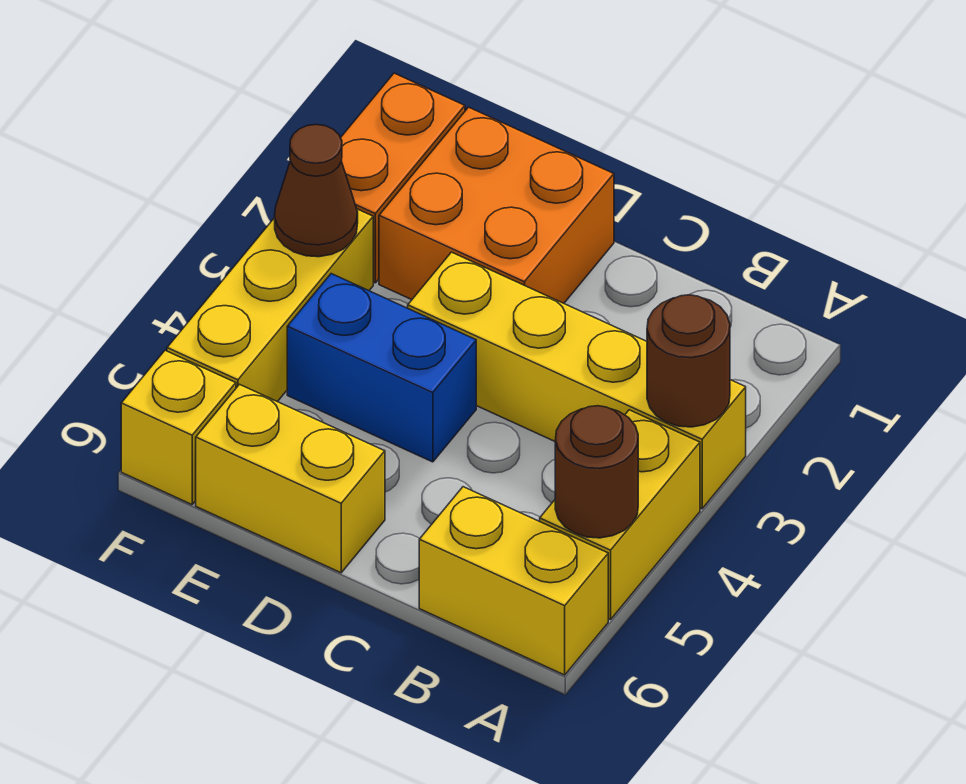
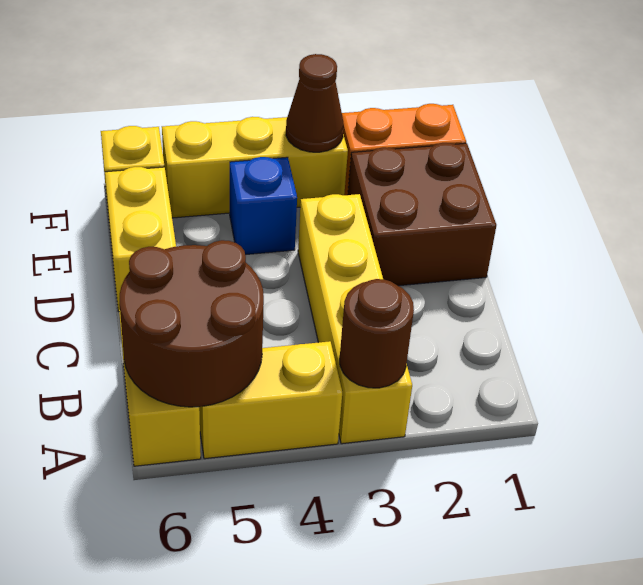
brown 1x1 round brick [555,406,638,538] -> brown 2x2 round brick [120,240,264,407]
orange 2x2 brick [379,107,614,303] -> brown 2x2 brick [348,143,496,286]
blue 1x2 brick [287,274,476,462] -> blue 1x1 brick [230,157,297,255]

